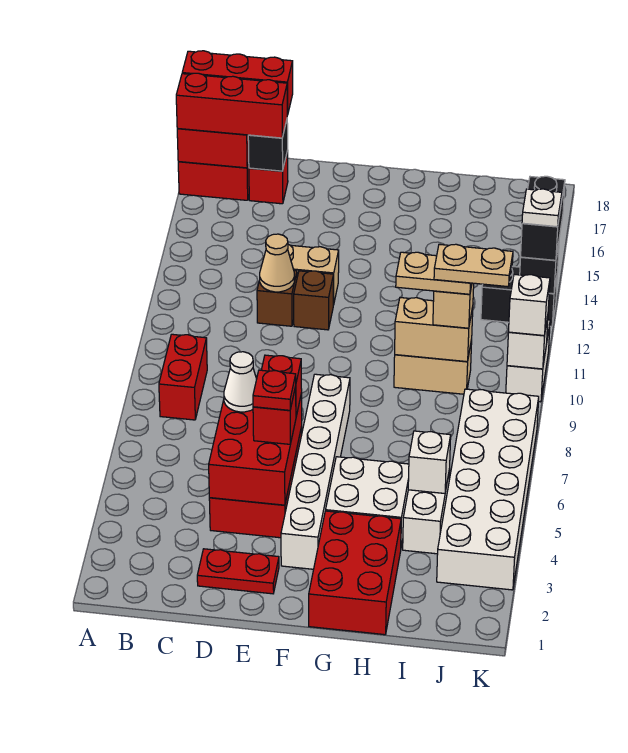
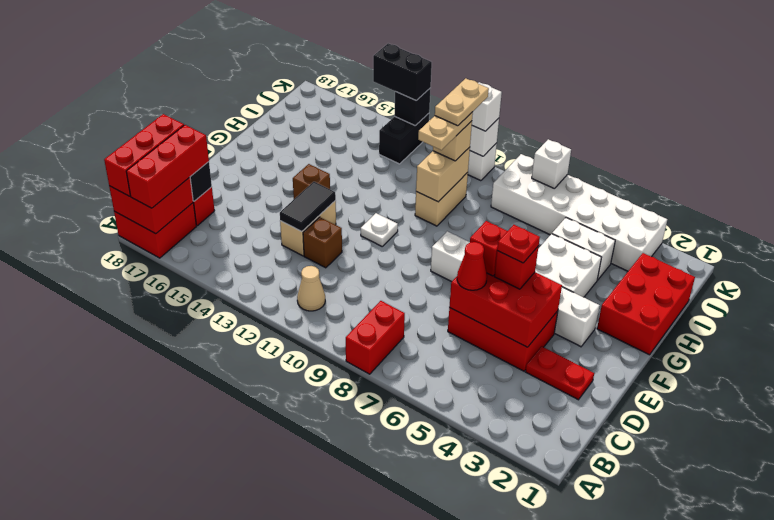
red 1x2 brick [159,334,207,420] -> red 1x2 brick turned to [346,301,405,374]
red 1x2 plate [197,549,279,594] -> red 1x2 plate turned to [526,346,594,400]
white 1x1 cone [224,352,257,412] -> red 1x1 cone [457,242,487,290]
tan 1x1 cone [260,234,294,292] -> tan 1x1 cone moved to [297,266,325,311]
none -> black 1x2 tile [280,182,336,232]
brown 1x1 brick [294,271,334,330] -> brown 1x1 brick moved to [293,164,330,199]
red 2x3 brick [309,511,401,635] -> red 2x3 brick turned to [597,253,695,355]
white 1x1 brick [408,431,451,493] -> white 1x1 brick moved to [532,139,571,189]
white 1x1 plate [522,189,562,227] -> white 1x1 plate moved to [361,213,398,246]

